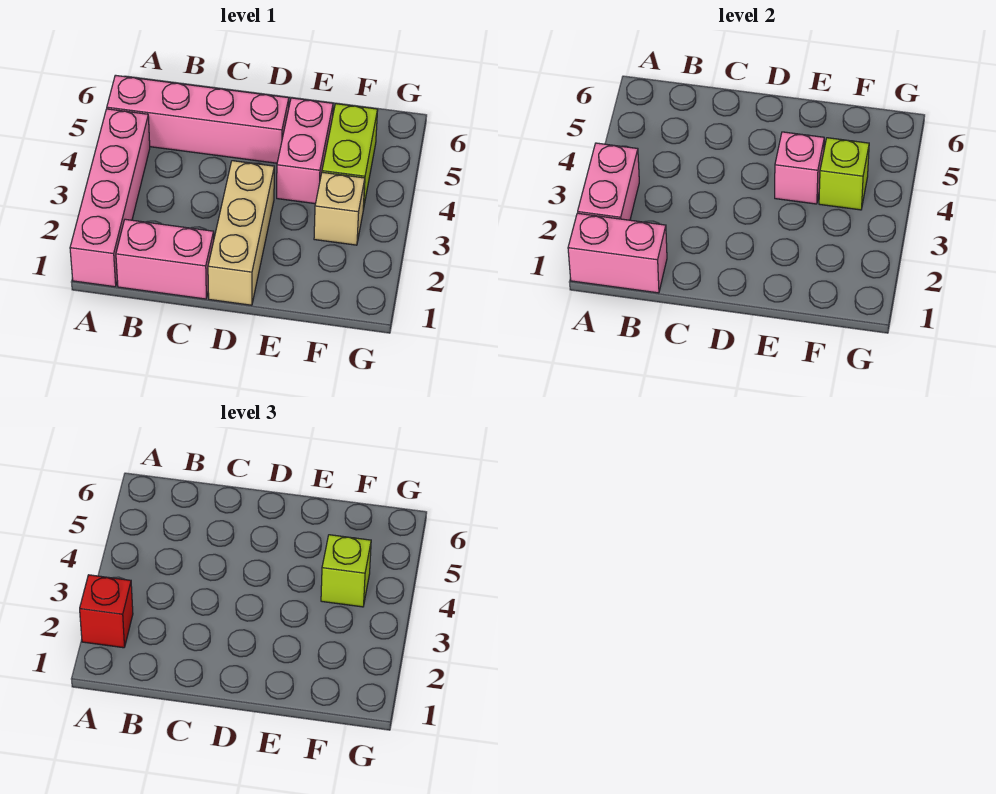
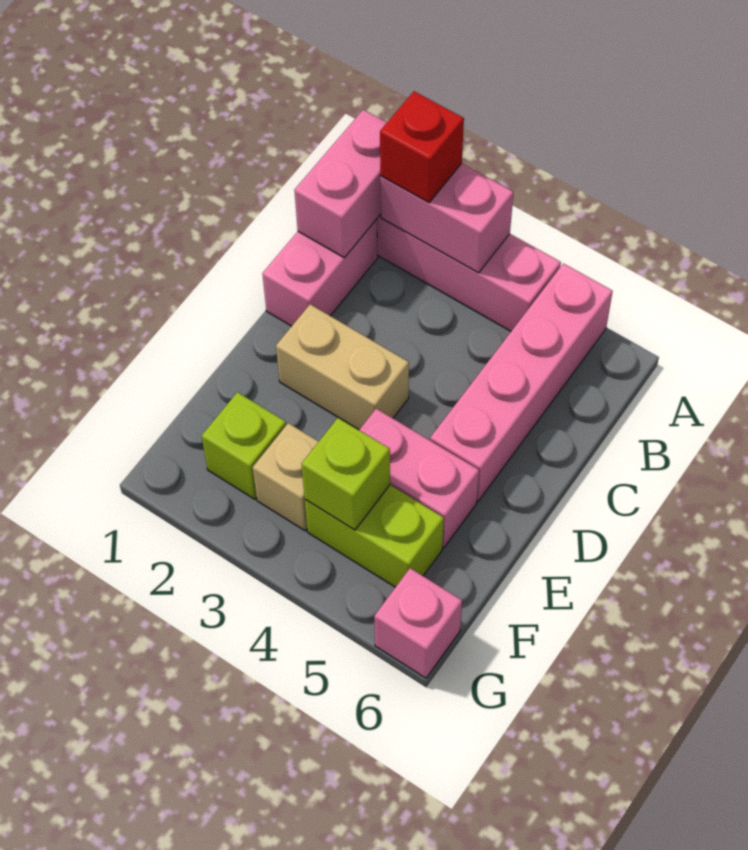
tan 1x3 brick [208,161,274,305] -> tan 1x2 brick [276,304,409,430]
pink 1x1 brick [775,132,824,204] -> pink 1x1 brick moved to [374,568,462,678]
lime 1x1 brick [321,535,371,607] -> lime 1x1 brick moved to [202,392,286,499]

